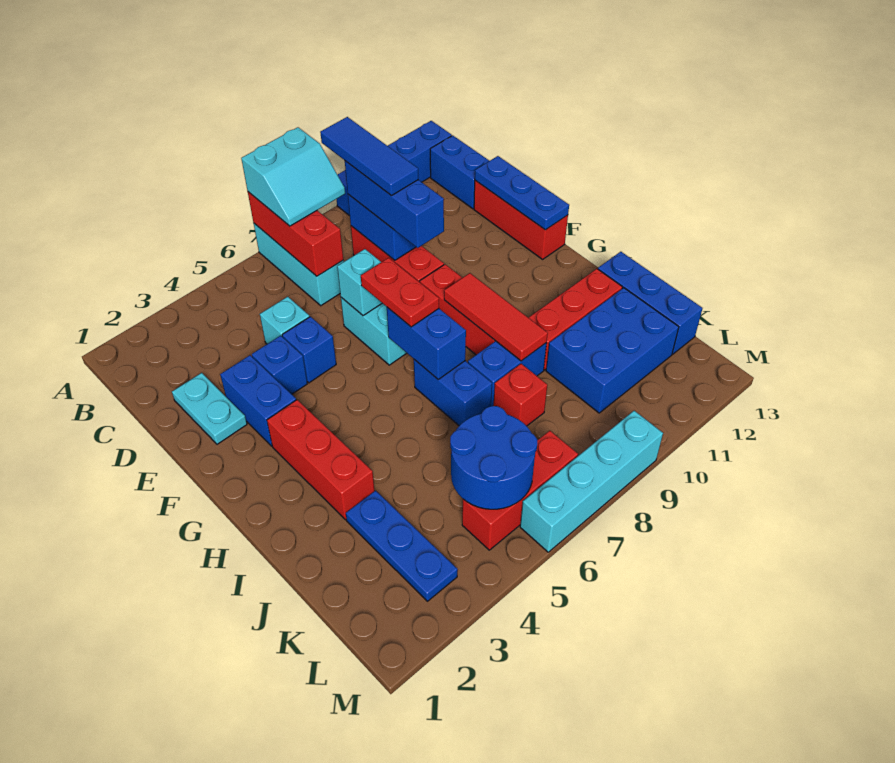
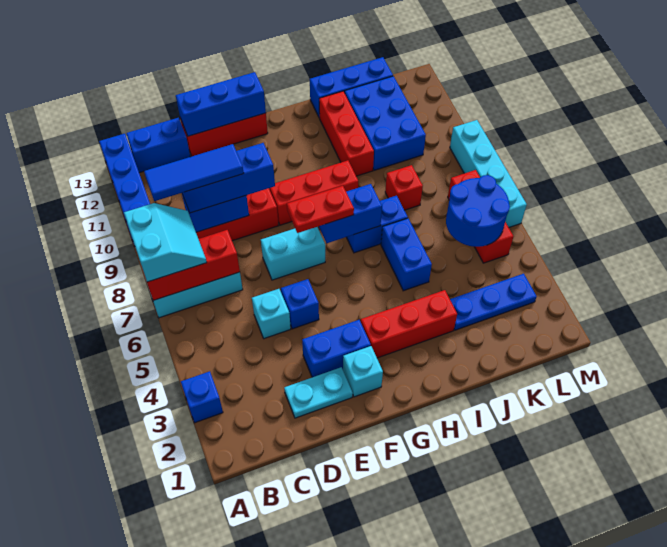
blue 1x3 plate [475,156,569,230] -> blue 1x3 brick [176,72,266,136]
blue 1x1 brick [252,336,307,394] -> blue 1x1 brick moved to [181,371,223,423]
cyan 1x1 brick [337,249,382,316] -> cyan 1x1 brick moved to [343,346,383,397]
red 1x3 tile [444,273,548,361] -> none
blue 1x2 brick [468,341,547,406] -> blue 1x2 brick moved to [381,218,432,291]

